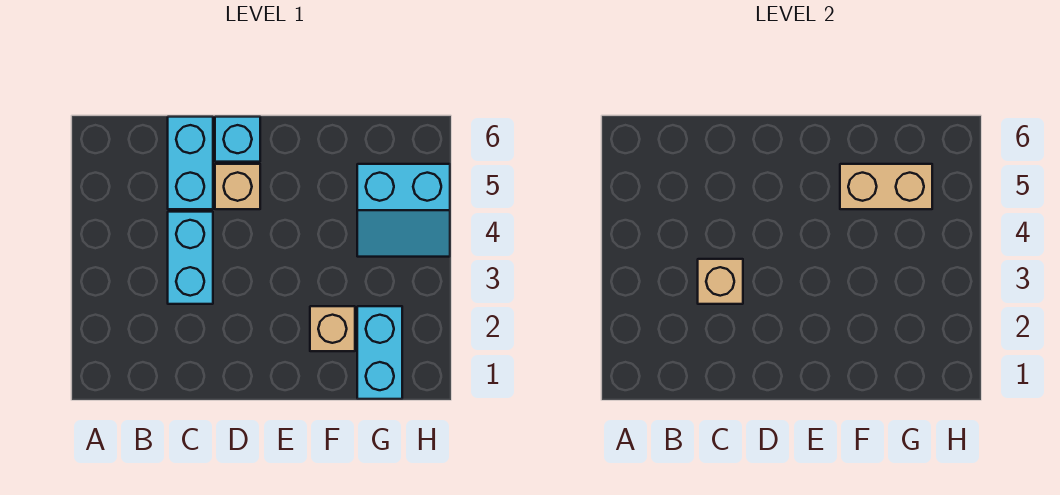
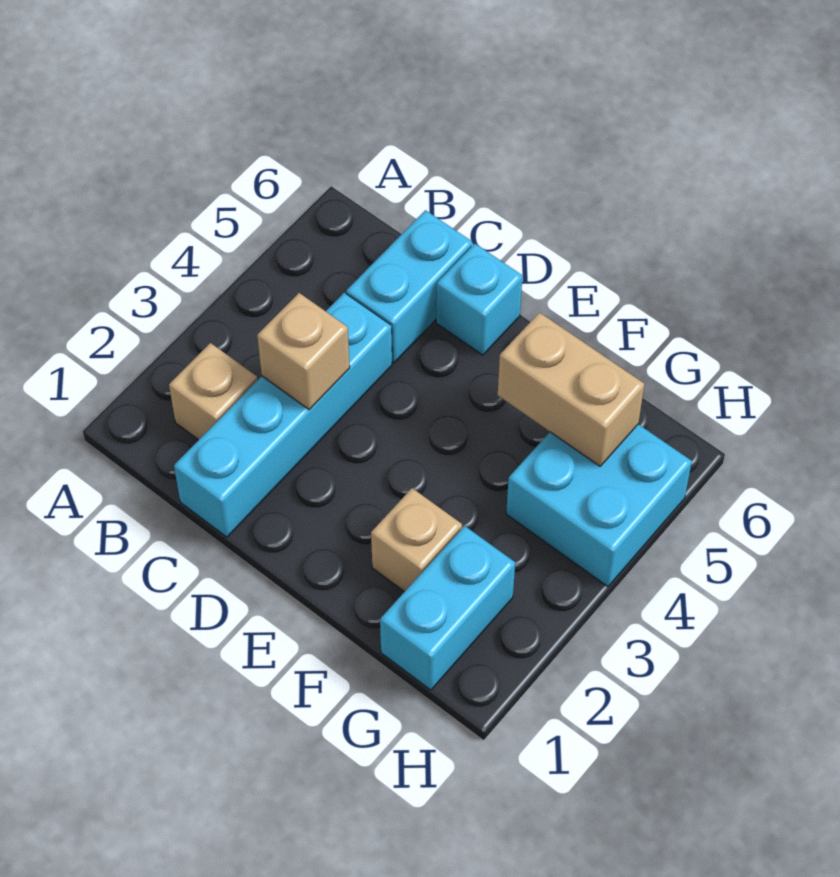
cyan 1x2 brick [168,212,213,304] -> cyan 1x4 brick [174,293,392,537]
tan 1x1 brick [215,164,260,209] -> tan 1x1 brick moved to [169,343,258,440]
cyan 2x2 slope [357,164,450,257] -> cyan 2x2 brick [506,424,692,587]

